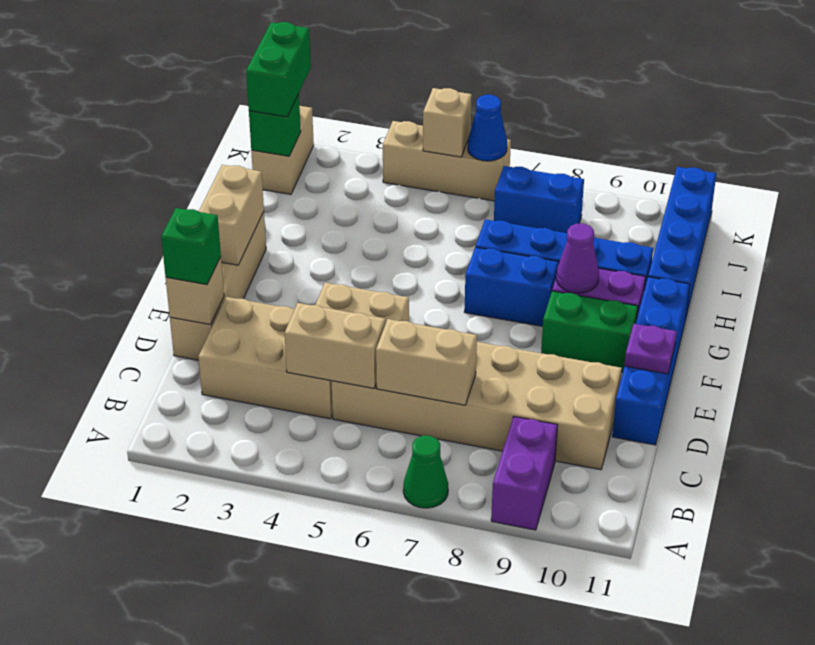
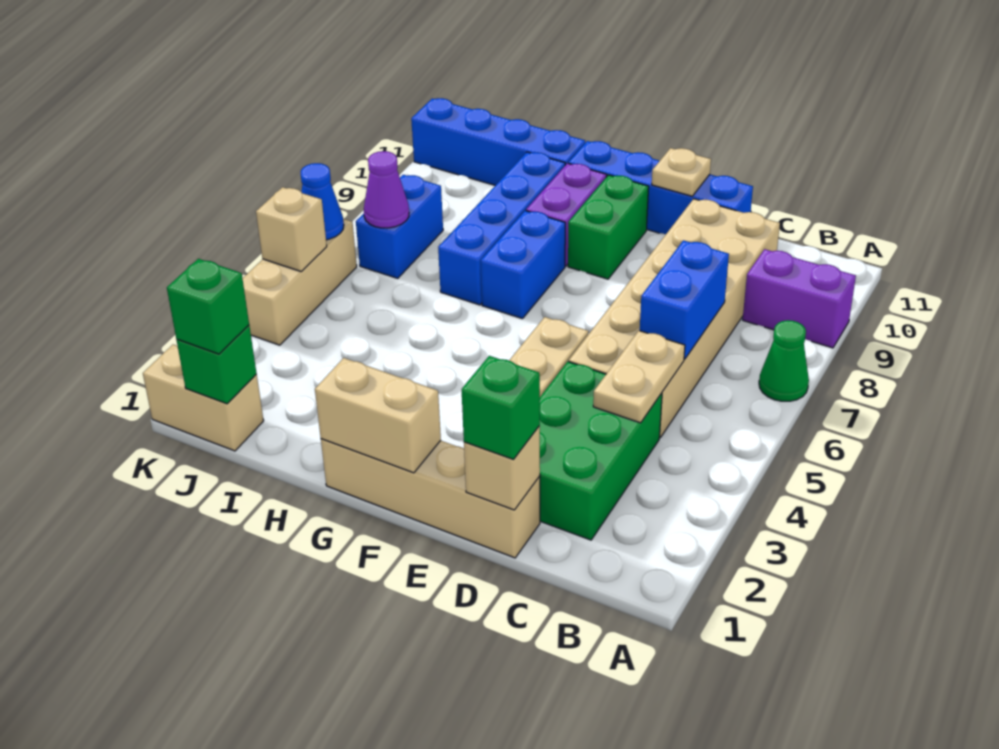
tan 2x3 brick [198,297,333,419] -> green 2x3 brick [539,362,662,540]
tan 1x2 brick [285,303,385,388] -> tan 1x2 plate [593,331,685,423]
tan 1x2 brick [376,319,477,405] -> blue 1x2 brick [640,240,729,359]
purple 1x1 plate [624,324,677,374] -> tan 1x1 plate [652,148,711,196]
purple 1x1 cone [556,223,599,293] -> purple 1x1 cone moved to [364,151,409,228]
green 1x2 brick [246,22,311,117] -> green 1x1 brick [167,259,249,354]

